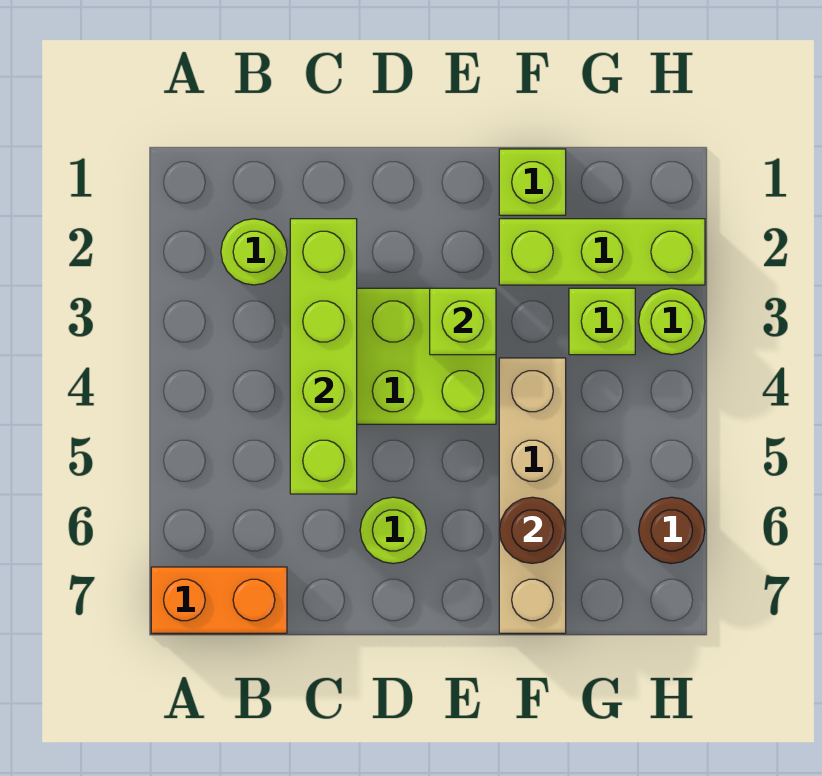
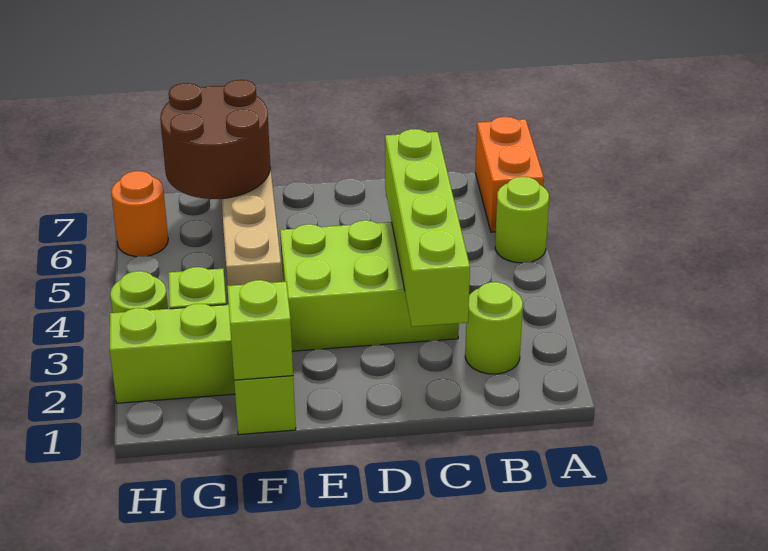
orange 1x2 brick [151,567,287,633] -> orange 1x2 brick turned to [475,117,544,232]
lime 1x1 round brick [360,497,426,564] -> lime 1x1 round brick moved to [495,177,549,263]
lime 1x1 brick [430,288,496,355] -> lime 1x1 brick moved to [227,280,293,380]
brown 1x1 round brick [499,497,566,563] -> brown 2x2 round brick [160,80,270,199]
brown 1x1 round brick [639,497,705,564] -> orange 1x1 round brick [111,171,168,257]

